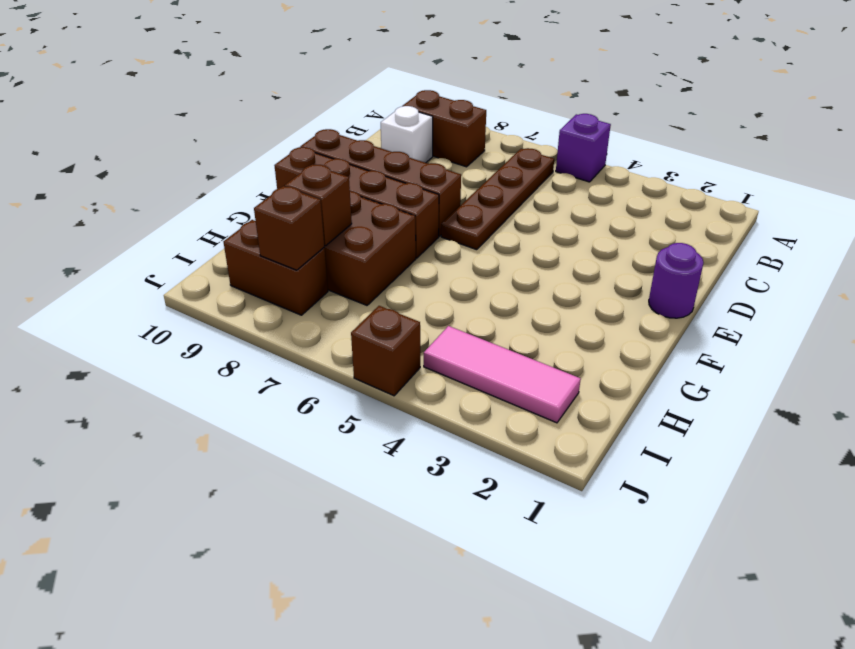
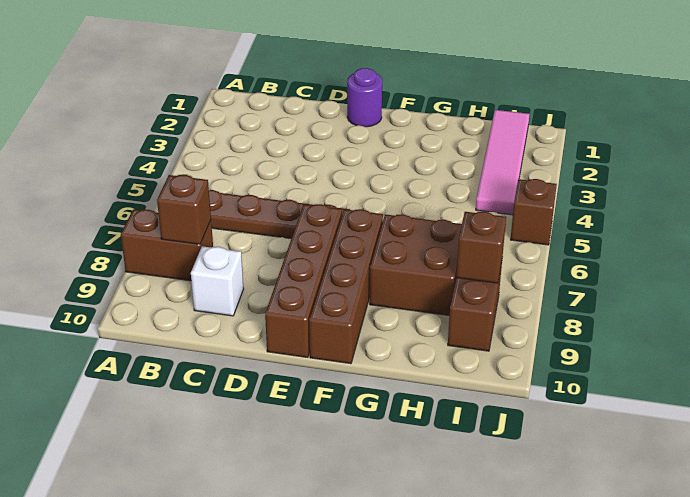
purple 1x1 brick [556,114,611,182] -> none
brown 1x2 brick [403,90,486,167] -> brown 1x2 brick turned to [121,210,213,281]
brown 1x1 brick [285,164,352,246] -> brown 1x1 brick moved to [157,175,211,244]
pink 1x3 tile [424,326,581,423] -> pink 1x4 tile [476,110,530,215]

